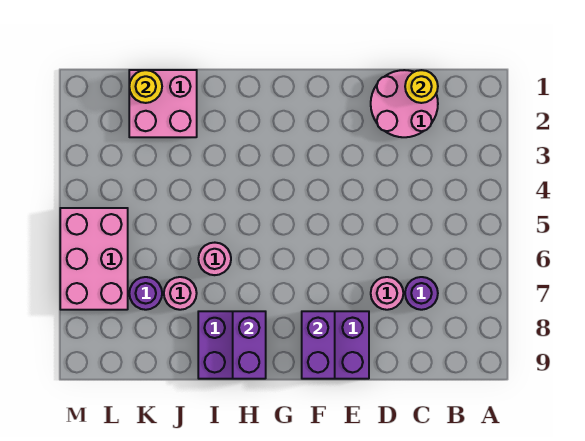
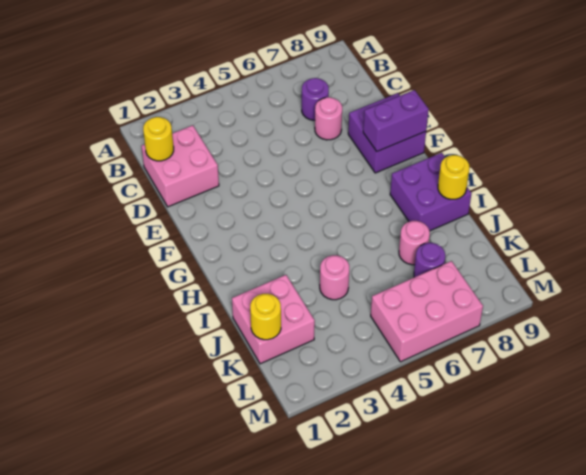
pink 2x2 round brick [371,70,438,137] -> pink 2x2 brick [141,125,219,207]
purple 1x2 brick [233,311,266,379] -> none
pink 1x1 round brick [198,243,231,275] -> pink 1x1 round brick moved to [320,255,349,300]
none -> yellow 1x1 round brick [438,155,470,199]

